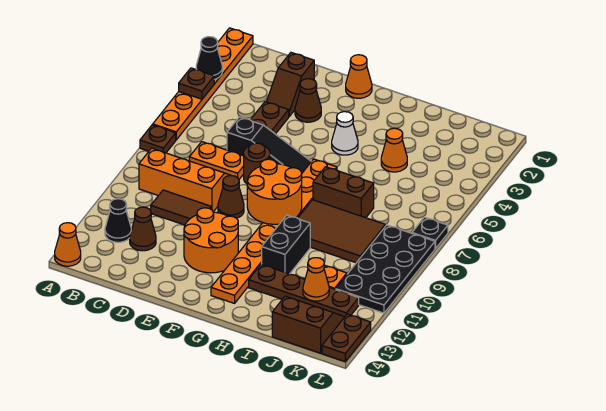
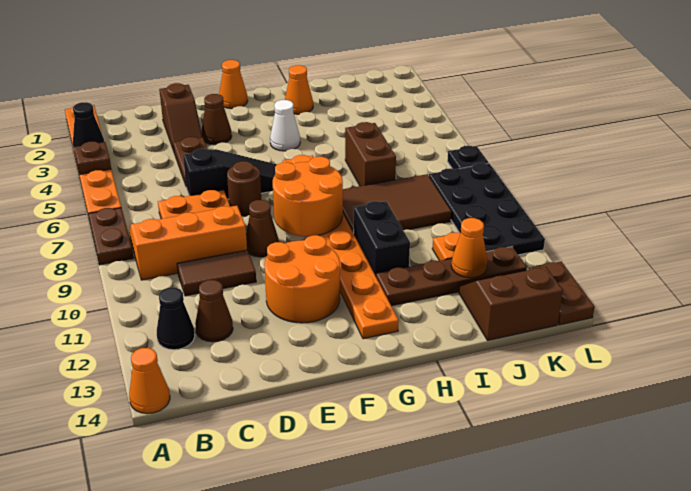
brown 1x1 plate [140,125,176,153] -> brown 1x2 plate [88,208,134,265]
brown 1x2 brick [313,167,374,218] -> brown 1x2 brick turned to [345,122,396,186]
orange 1x1 cone [381,128,407,172] -> orange 1x1 cone moved to [285,65,313,114]

